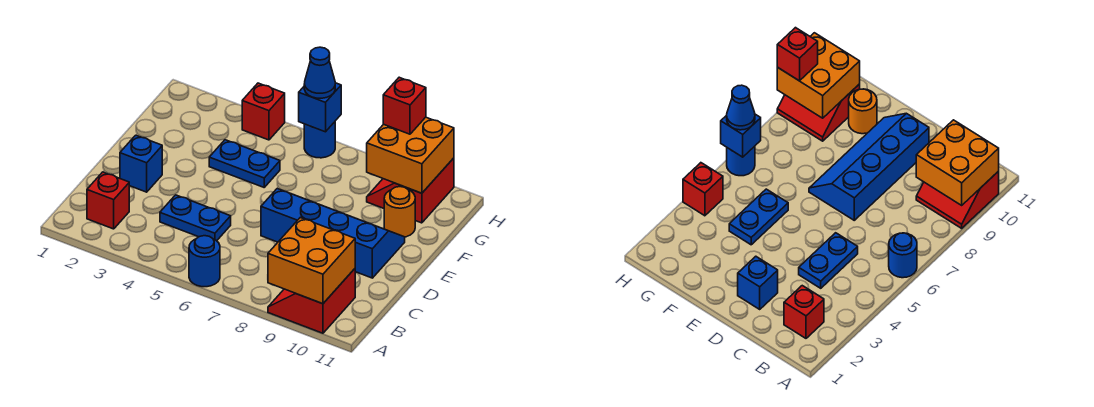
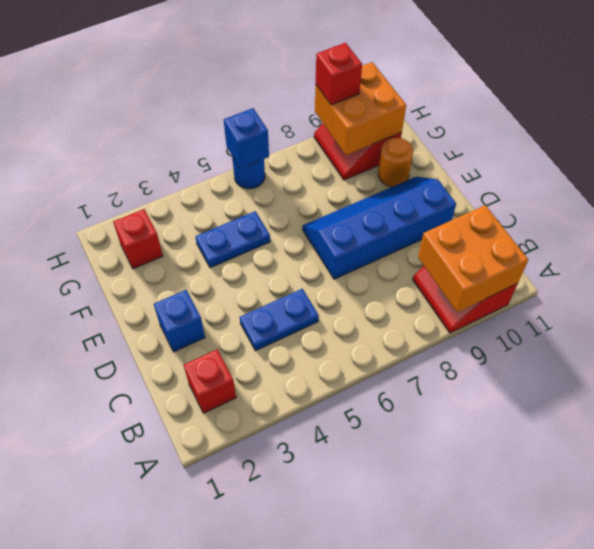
blue 1x1 round brick [189,236,220,287] -> none
red 1x1 brick [242,83,285,140] -> red 1x1 brick moved to [113,209,163,269]
blue 1x1 cone [304,47,335,98] -> none

